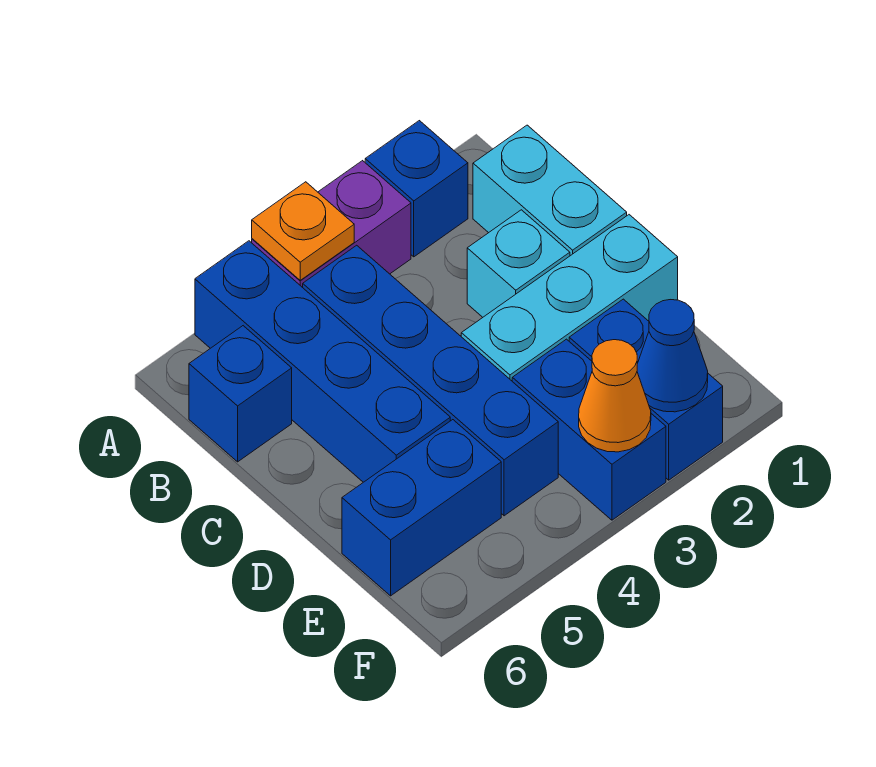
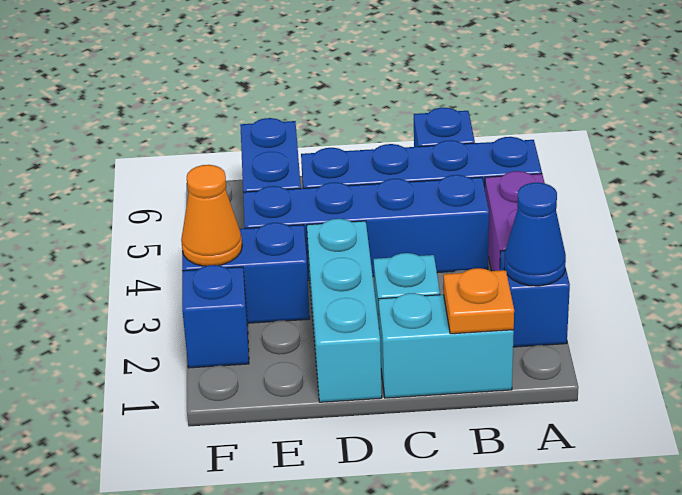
orange 1x1 plate [252,182,354,280] -> orange 1x1 plate moved to [444,268,514,334]
blue 1x2 brick [569,299,723,480] -> blue 1x1 brick [182,265,249,368]
blue 1x1 cone [637,300,708,412] -> blue 1x1 cone moved to [504,182,566,286]

